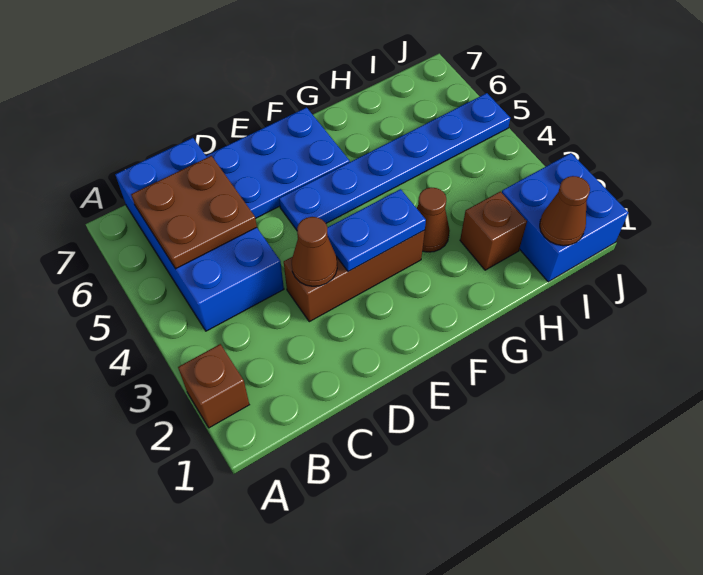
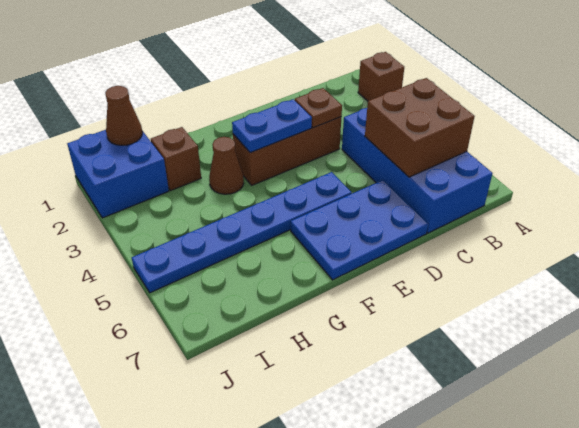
brown 2x2 plate [131,156,257,269] -> brown 2x2 brick [365,78,475,177]
brown 1x1 cone [292,217,337,286] -> brown 1x1 plate [295,88,342,128]

